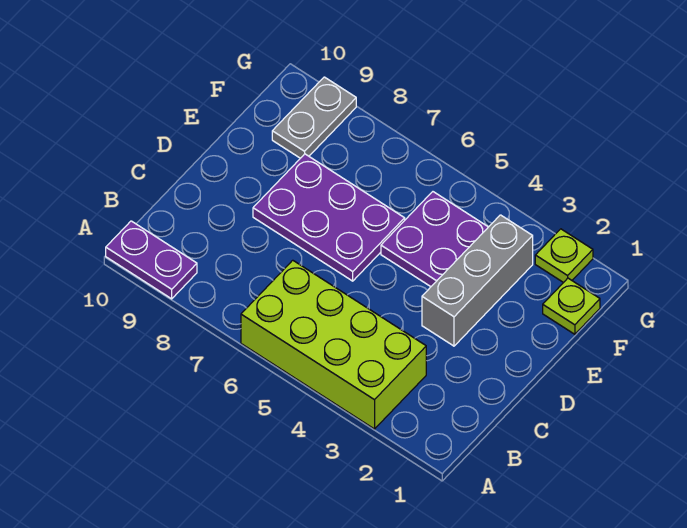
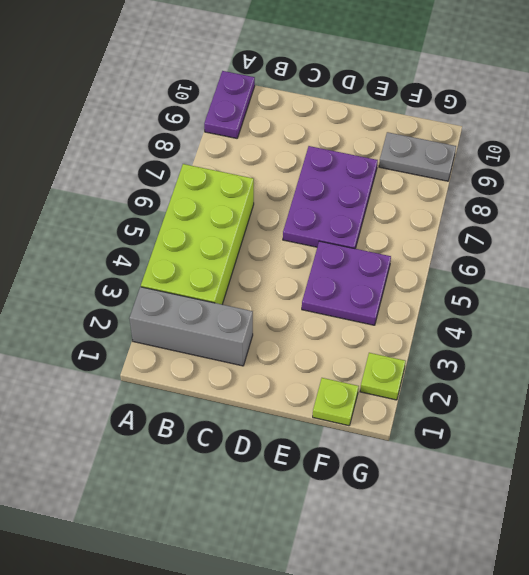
grey 1x3 brick [422,215,533,346] -> grey 1x3 brick moved to [129,287,253,366]

